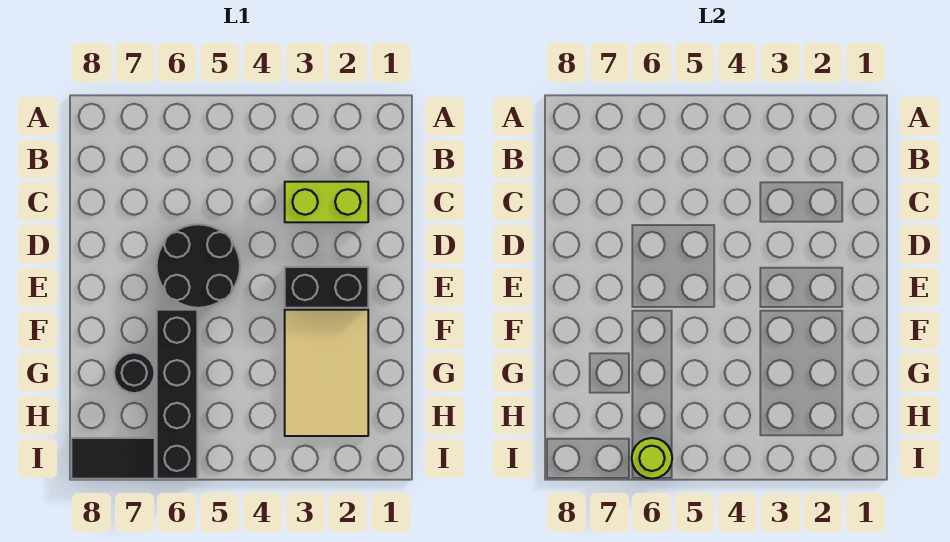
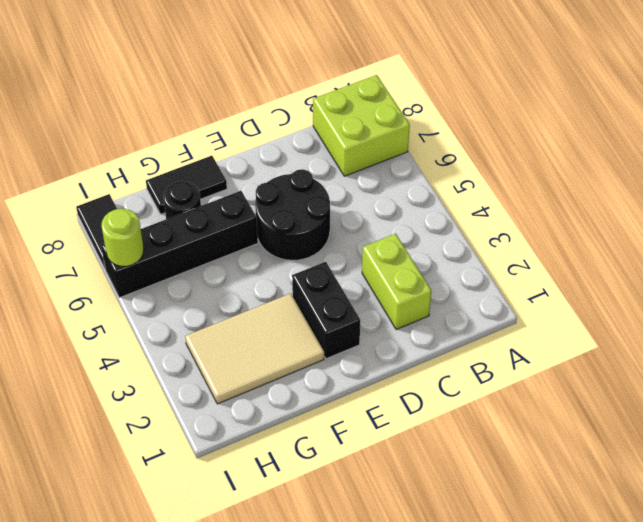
none -> lime 2x2 brick [313,75,410,176]
none -> black 1x2 tile [146,156,227,214]

